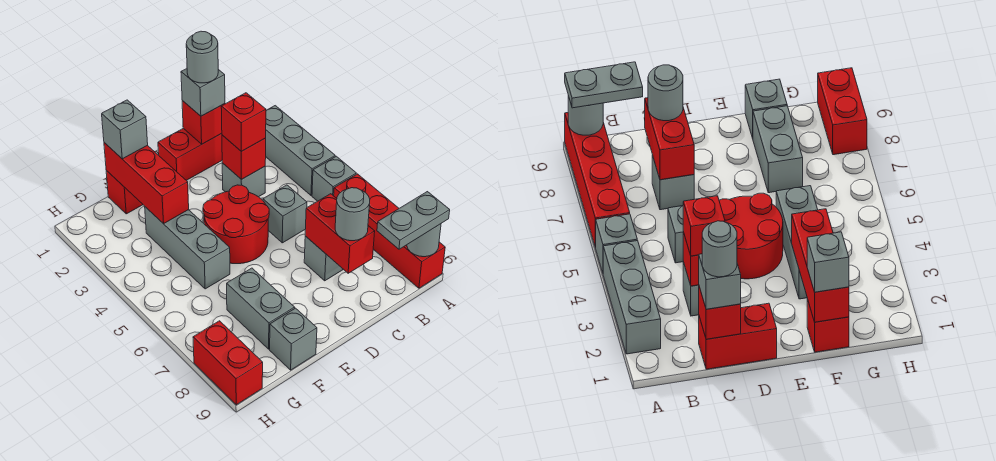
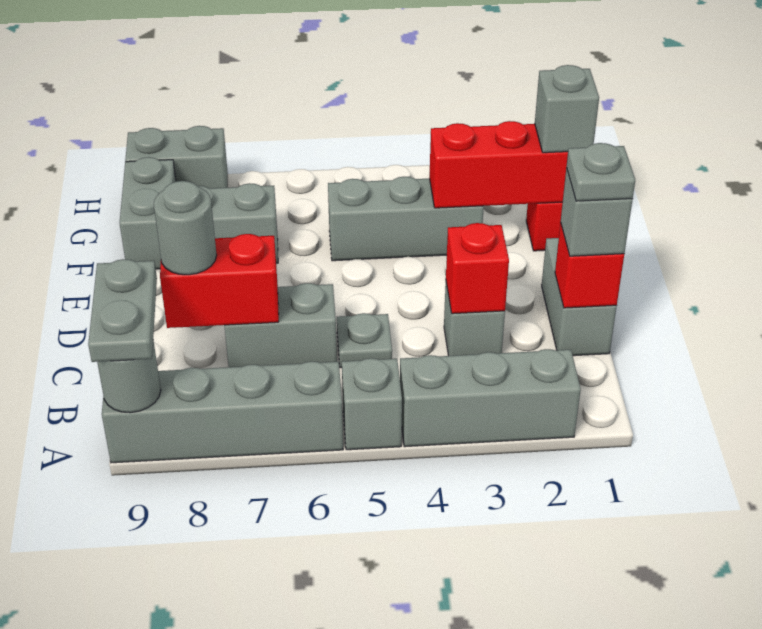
red 1x4 brick [334,174,445,288] -> grey 1x4 brick [102,361,343,463]
red 1x2 brick [158,128,222,180] -> grey 1x2 brick [542,238,617,356]
grey 1x1 round brick [186,31,218,83] -> grey 1x1 plate [566,143,635,201]
red 1x1 brick [221,93,266,151] -> none
grey 1x1 brick [263,185,307,243] -> grey 1x1 plate [337,313,392,368]
grey 1x1 brick [304,236,343,281] -> grey 1x2 brick [224,283,337,367]
red 2x2 round brick [203,185,269,264] -> none
grey 1x1 brick [270,308,317,370] -> grey 1x2 brick [120,157,176,269]
red 1x2 brick [193,321,263,405] -> grey 1x2 brick [125,126,228,188]

